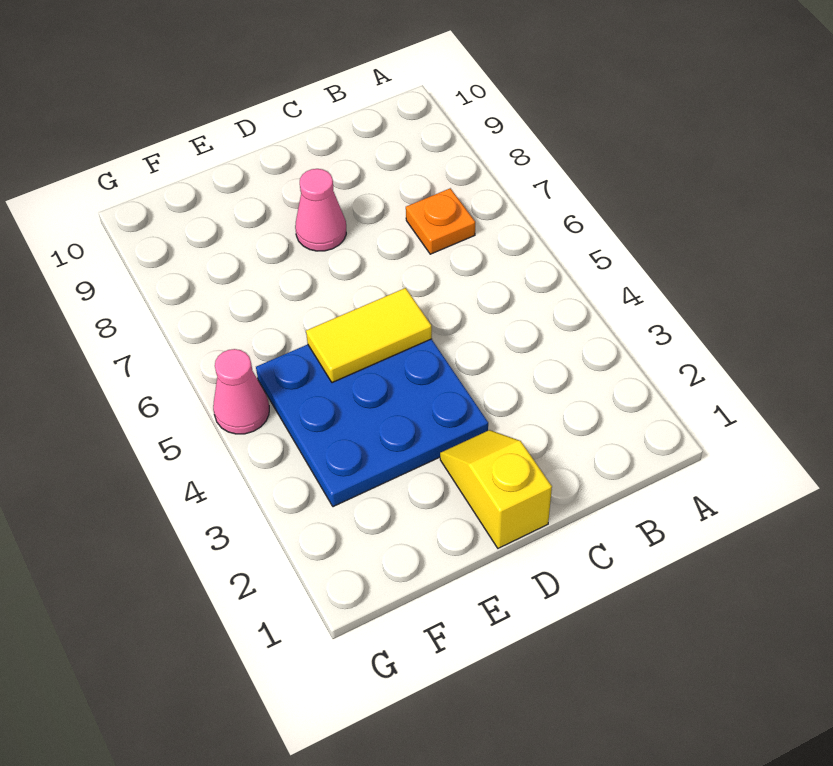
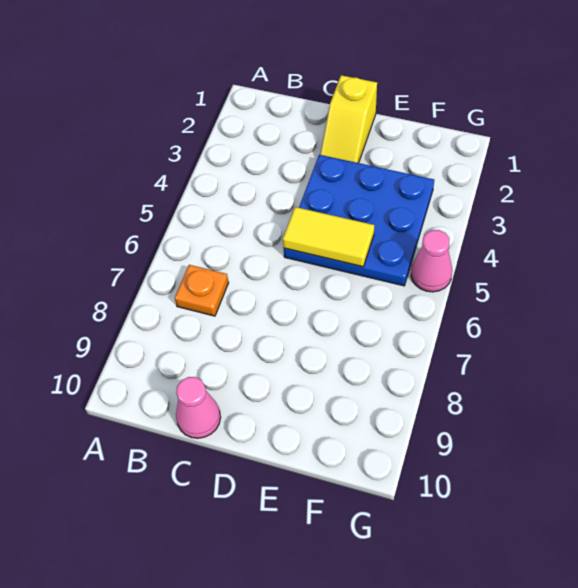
pink 1x1 cone [295,169,346,251] -> pink 1x1 cone moved to [176,377,221,438]

